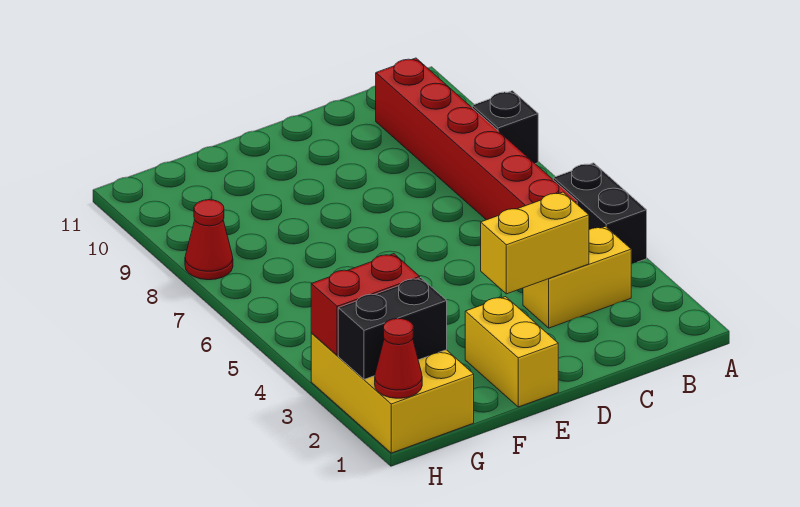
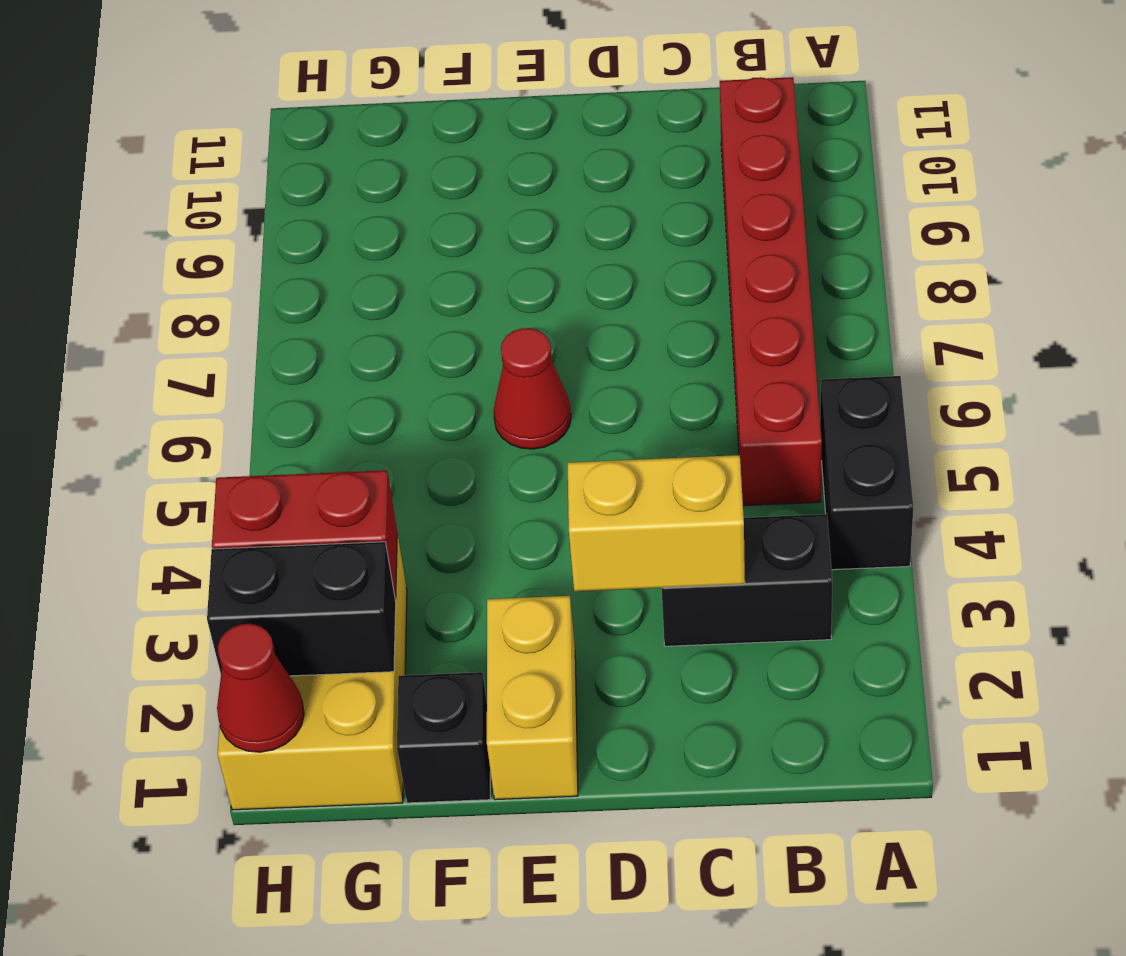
black 1x1 brick [472,91,538,164] -> black 1x1 brick moved to [397,672,490,803]
yellow 1x2 brick [523,226,631,328] -> black 1x2 brick [662,514,833,646]
red 1x1 cone [185,200,233,280] -> red 1x1 cone moved to [493,328,571,449]

